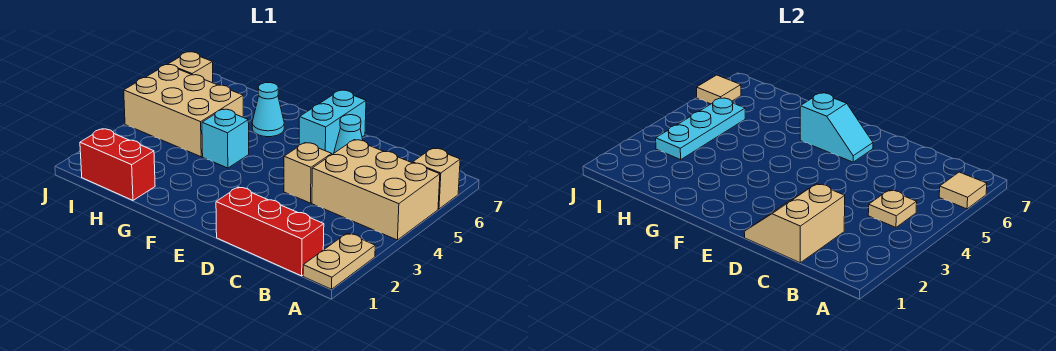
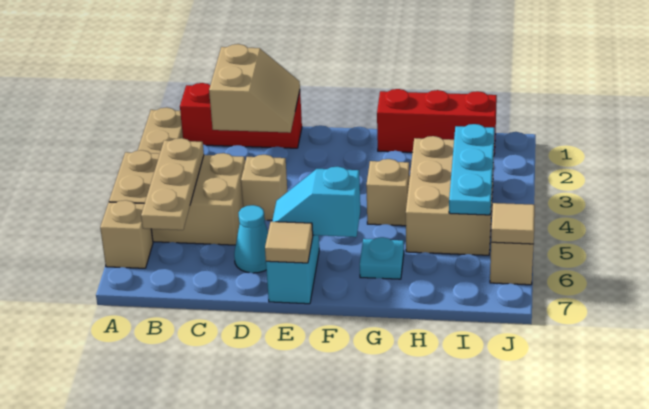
tan 1x1 tile [939,172,987,209] -> tan 1x1 tile moved to [265,222,313,263]
tan 1x1 plate [868,190,917,227] -> tan 1x3 plate [141,138,204,230]
cyan 1x1 brick [202,109,249,168] -> tan 1x1 brick [366,159,410,226]
cyan 1x1 cone [252,82,284,137] -> cyan 1x1 plate [360,237,404,279]
red 1x2 brick [80,129,155,200] -> red 1x3 brick [377,89,497,154]
tan 2x3 brick [124,65,243,157] -> tan 2x3 brick turned to [406,136,494,255]

